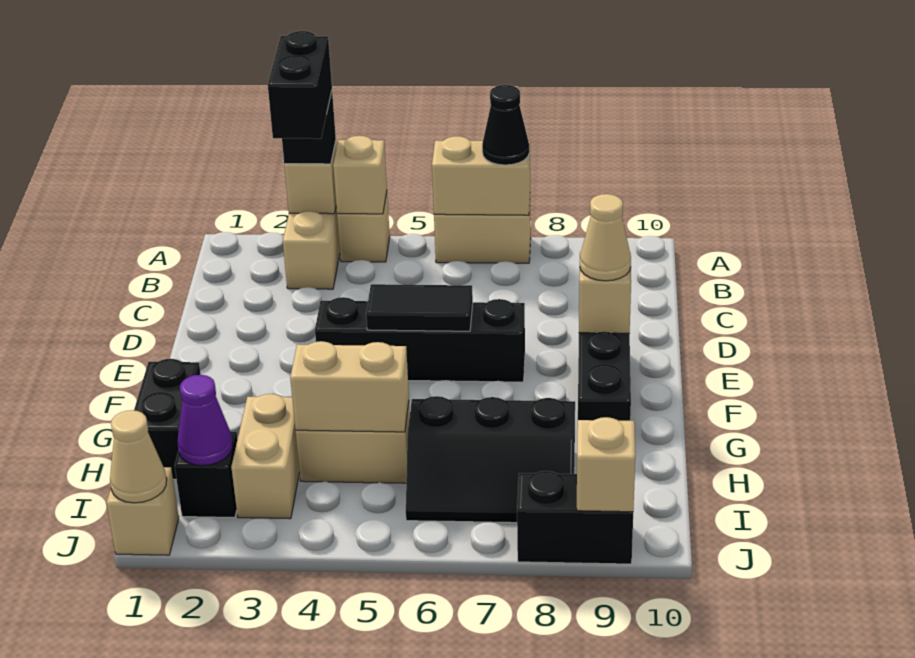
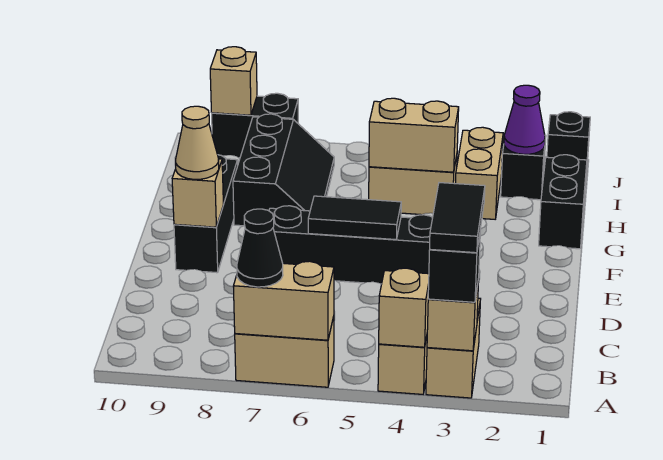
black 1x2 brick [268,31,332,139] -> black 1x2 tile [430,183,485,253]
black 2x3 slope [406,396,575,523] -> black 2x3 slope turned to [233,114,334,226]
tan 1x1 brick [106,467,179,555] -> black 1x1 brick [547,112,590,174]
tan 1x1 cone [110,410,167,503] -> none

